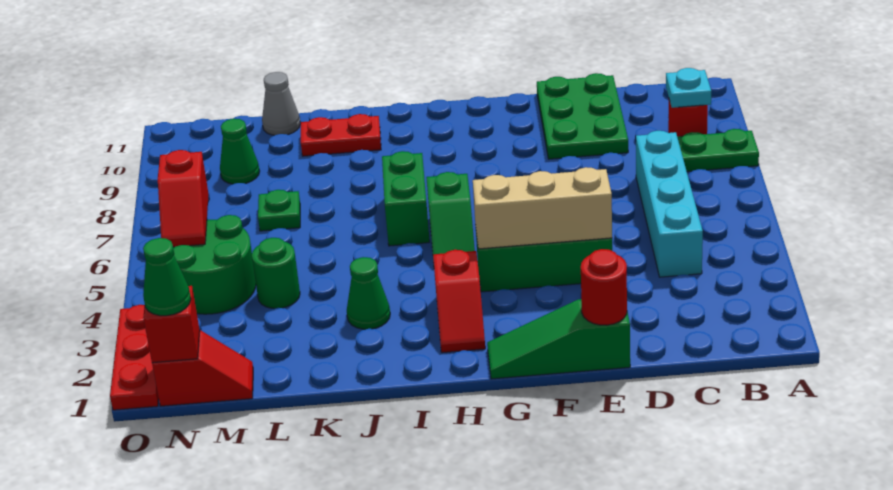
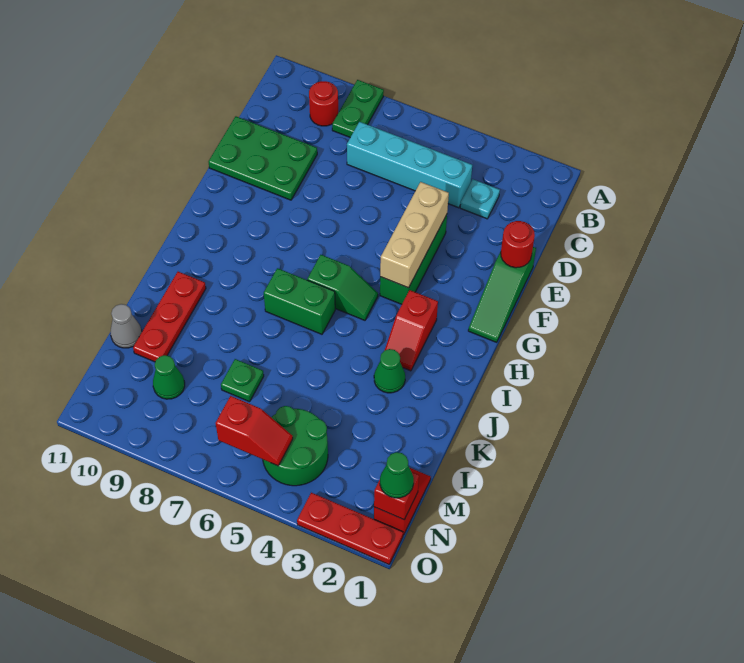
cyan 1x1 plate [666,68,711,108] -> cyan 1x1 plate moved to [460,179,500,219]
red 1x2 slope [433,250,485,353] -> red 1x2 slope turned to [385,290,438,371]
red 1x2 plate [301,114,381,156] -> red 1x3 plate [133,272,206,362]
green 1x1 round brick [252,238,300,308] -> none

